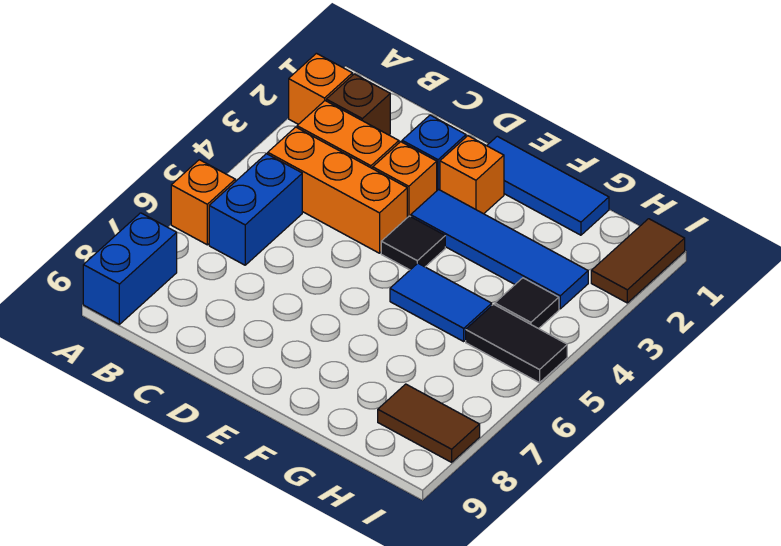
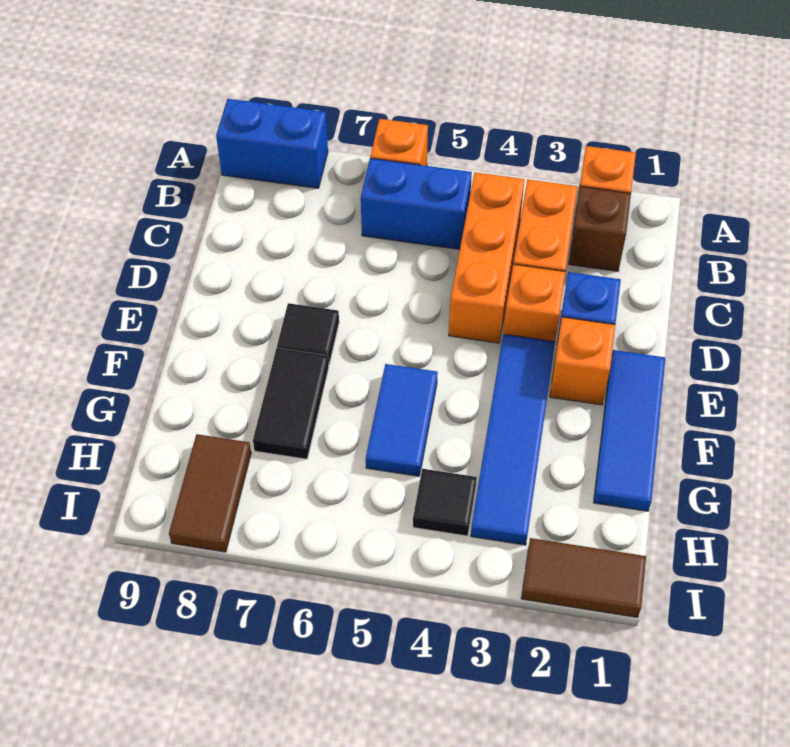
black 1x1 tile [381,216,445,270] -> black 1x1 tile moved to [277,303,339,364]
black 1x2 tile [466,304,567,383] -> black 1x2 tile moved to [253,348,329,459]

